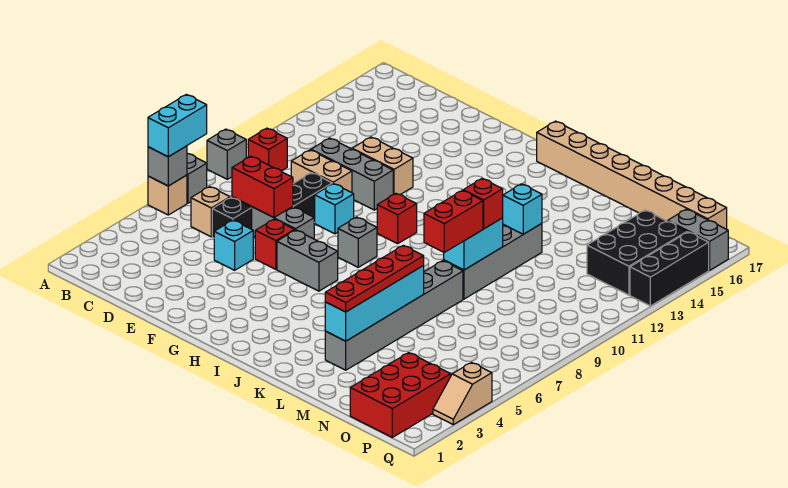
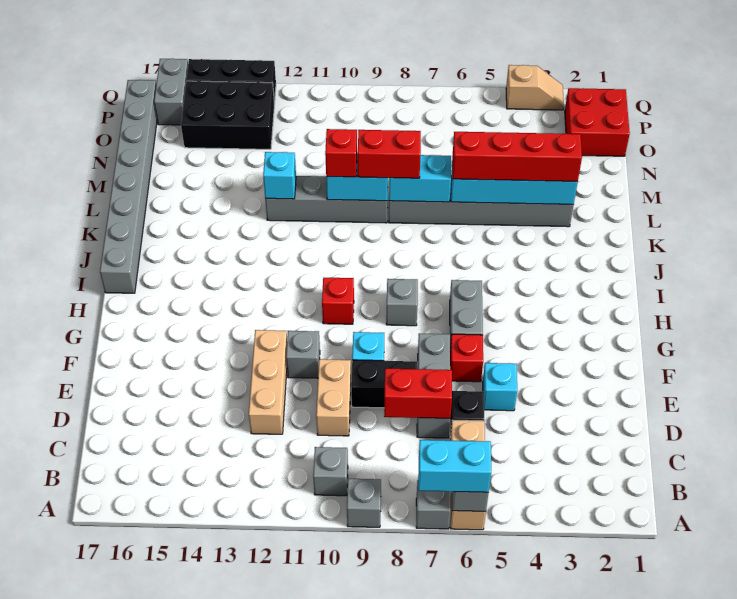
red 1x1 brick [248,128,287,171] -> grey 1x1 brick [313,447,348,496]
red 1x2 brick [232,156,293,218] -> red 1x2 brick turned to [384,368,452,418]
grey 1x3 brick [311,138,393,210] -> grey 1x1 brick [286,331,320,378]
tan 1x2 brick [352,137,413,195] -> tan 1x3 brick [249,330,287,434]
tan 1x8 brick [537,121,727,229] -> grey 1x8 brick [100,80,157,293]
red 1x4 plate [325,245,424,312] -> red 1x4 brick [453,132,582,182]
none -> cyan 1x2 brick [389,155,451,202]
red 2x3 brick [350,353,451,437] -> red 2x2 brick [565,88,630,156]

